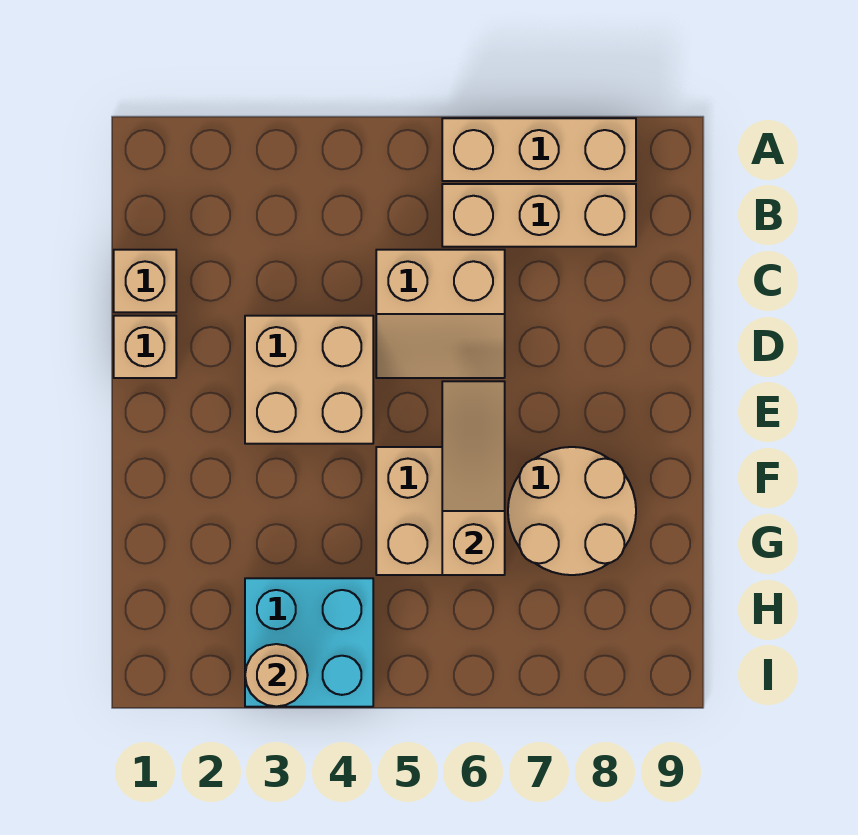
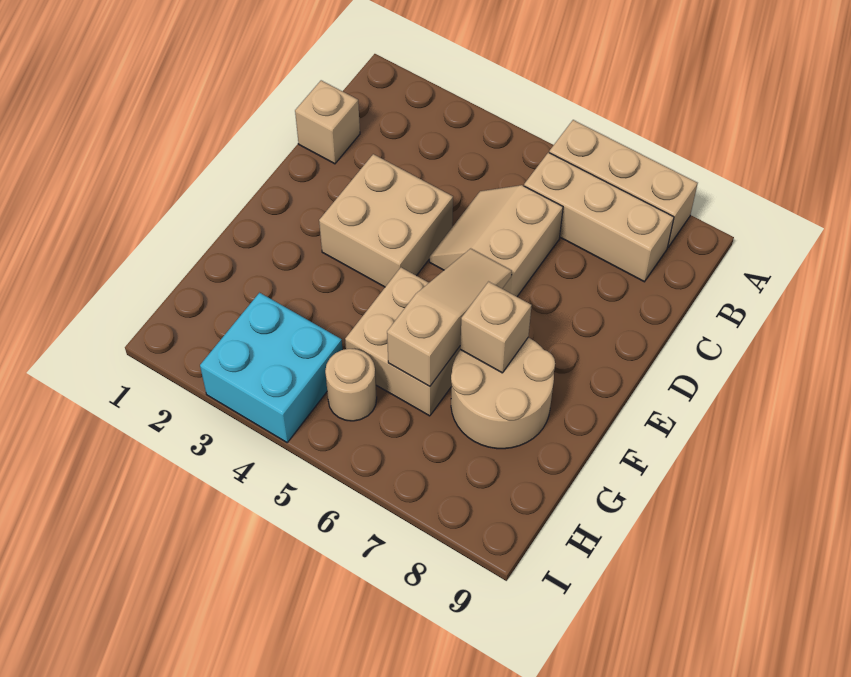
tan 2x2 slope [376,250,505,378] -> tan 2x2 slope turned to [429,185,563,297]
tan 1x1 brick [114,316,176,378] -> tan 1x1 brick moved to [460,282,532,373]
tan 1x1 round brick [245,644,308,707] -> tan 1x1 round brick moved to [325,349,377,421]

